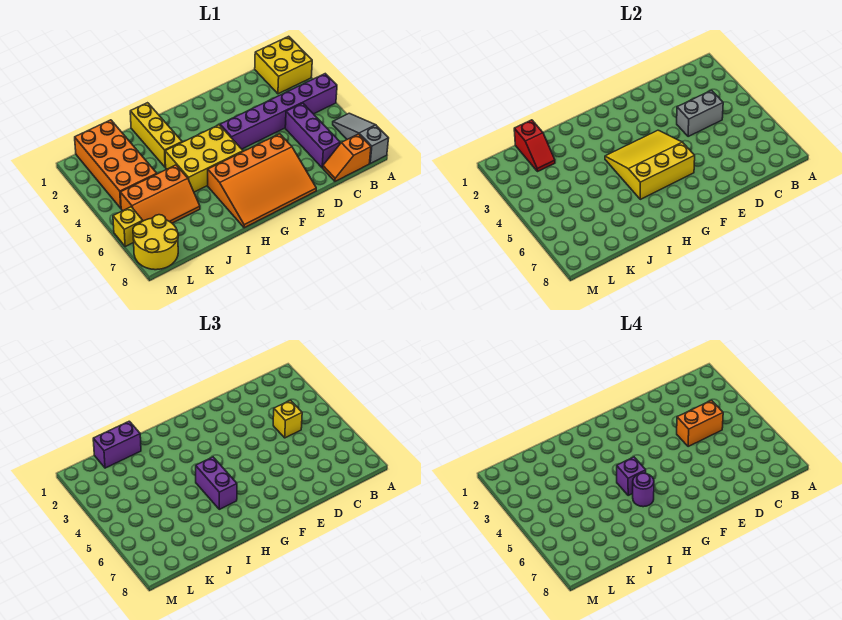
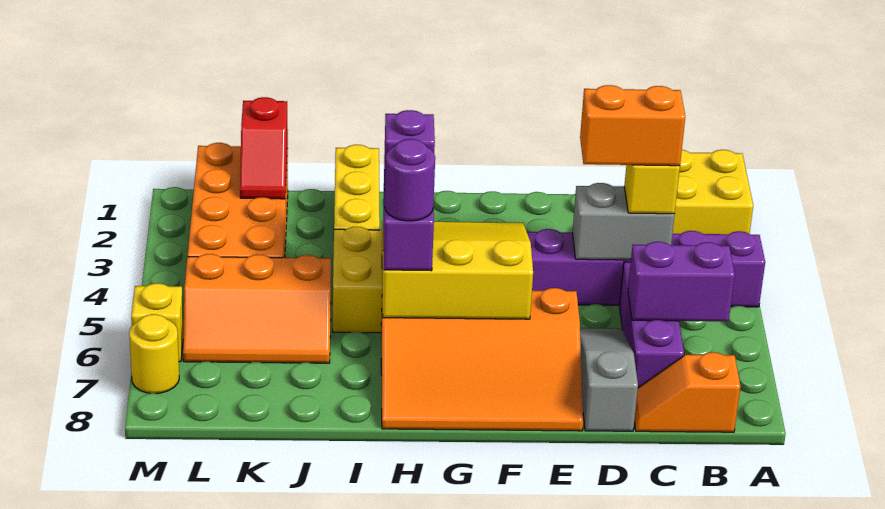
grey 1x3 slope [333,113,389,163] -> grey 1x3 slope moved to [580,328,638,431]
purple 1x2 brick [93,421,141,468] -> purple 1x2 brick moved to [628,242,735,321]
yellow 2x2 round brick [133,215,178,270] -> yellow 1x1 round brick [129,314,179,394]

